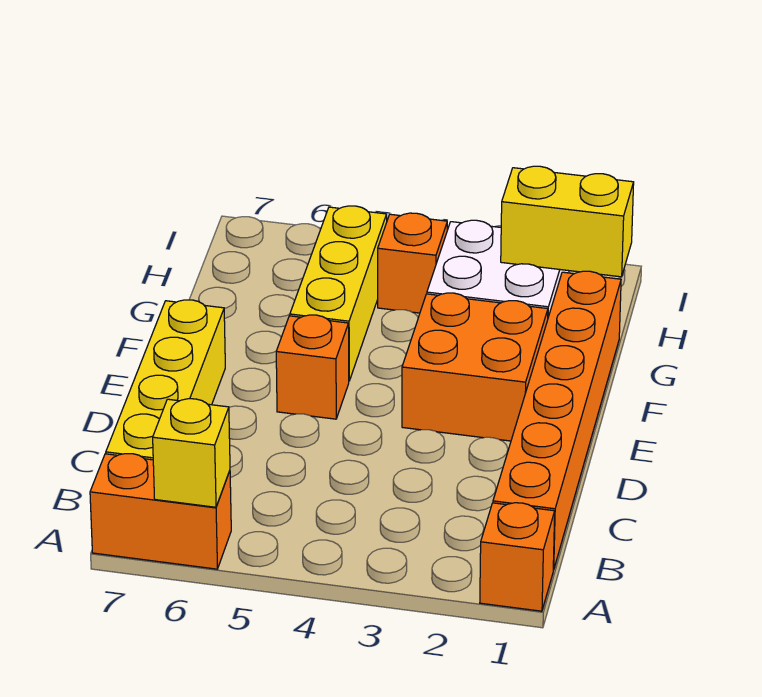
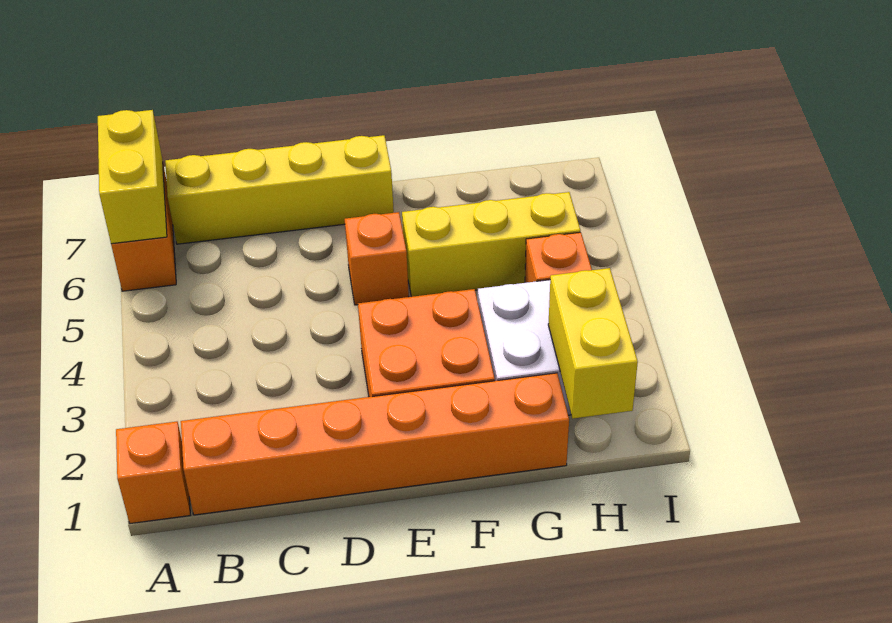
yellow 1x1 brick [153,399,230,507] -> yellow 1x2 brick [98,110,167,244]

